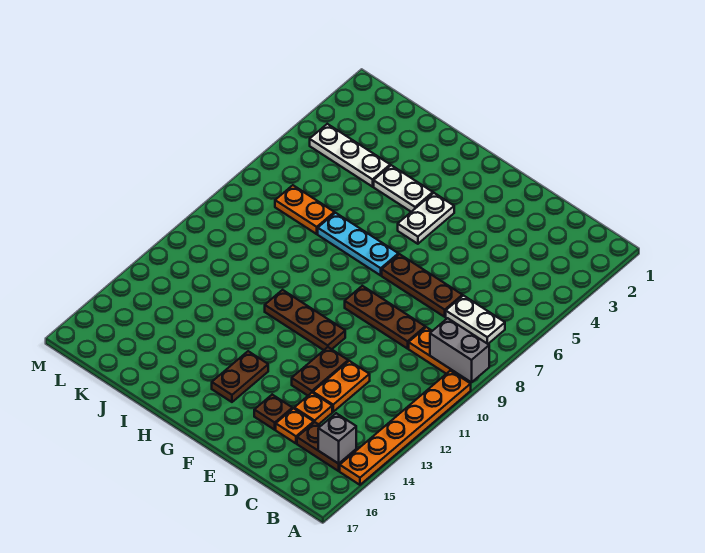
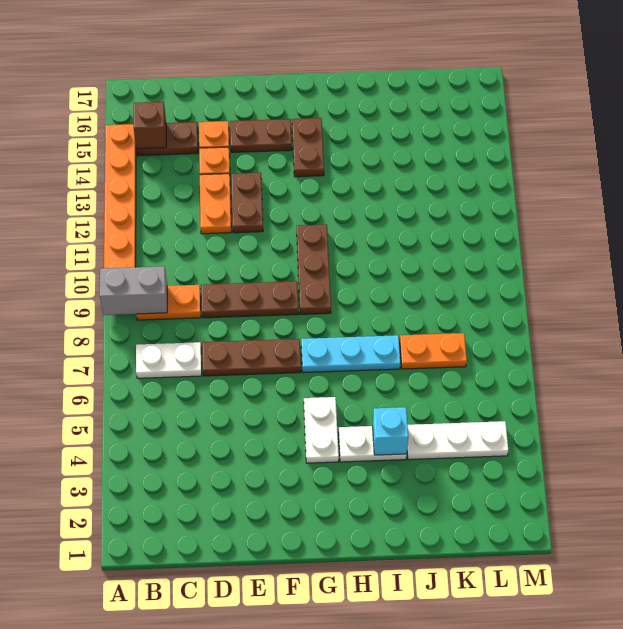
grey 1x1 brick [318,413,356,464] -> brown 1x1 brick [134,102,166,149]
brown 1x1 plate [254,395,292,430] -> brown 1x2 plate [230,119,292,152]
brown 1x3 plate [265,290,345,350] -> brown 1x3 plate turned to [297,224,331,314]
none -> cyan 1x1 brick [373,407,408,455]

